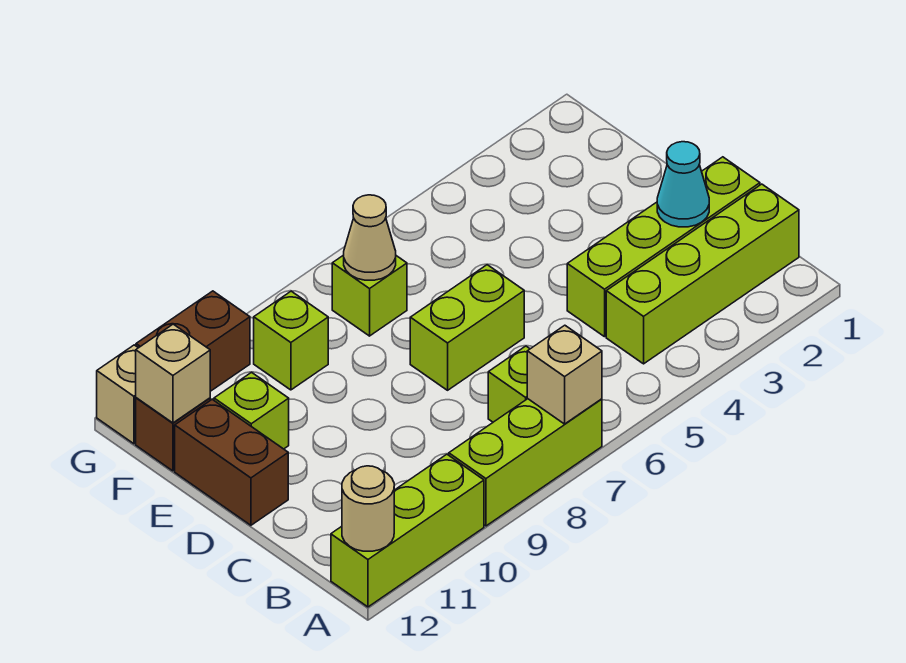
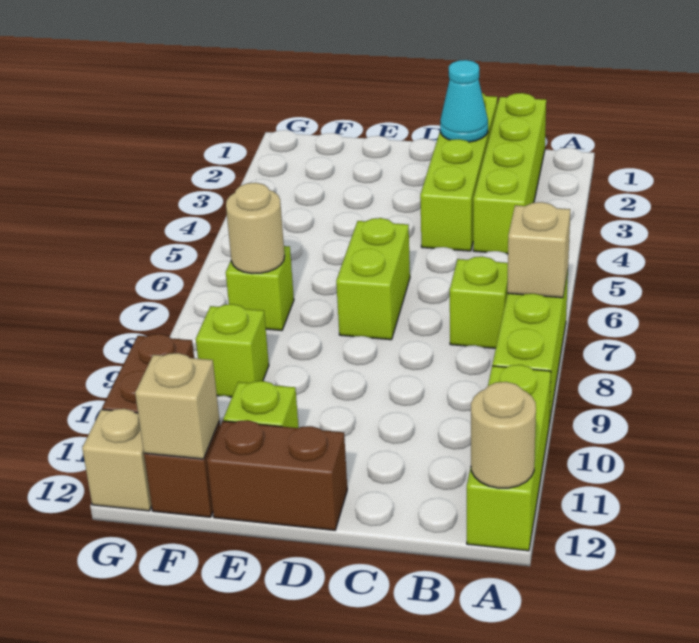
tan 1x1 cone [344,195,396,280] -> tan 1x1 round brick [226,183,285,274]

